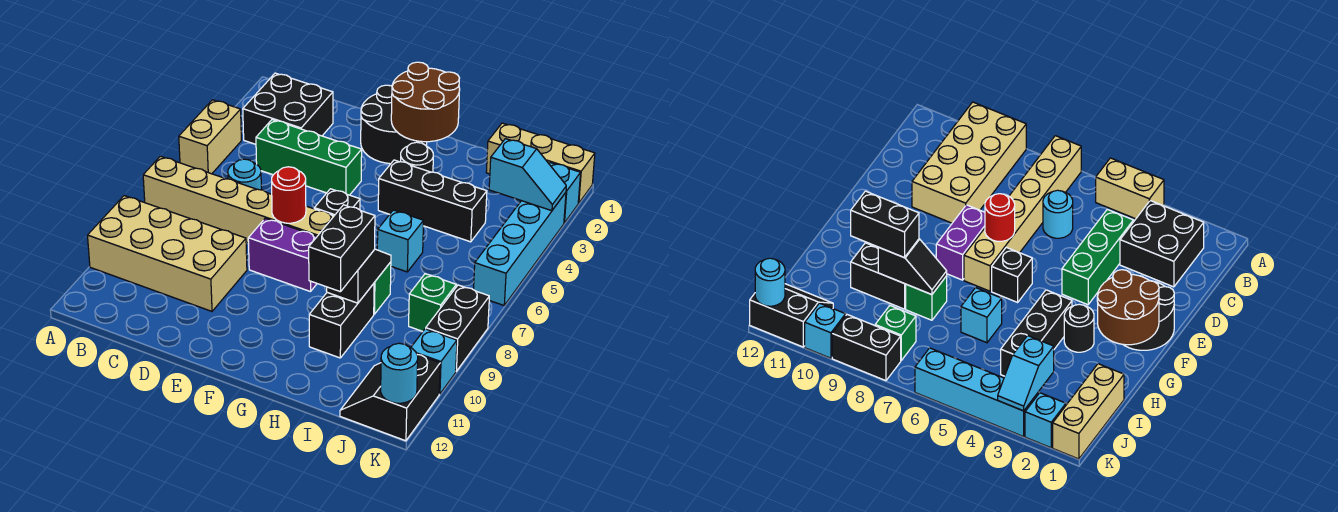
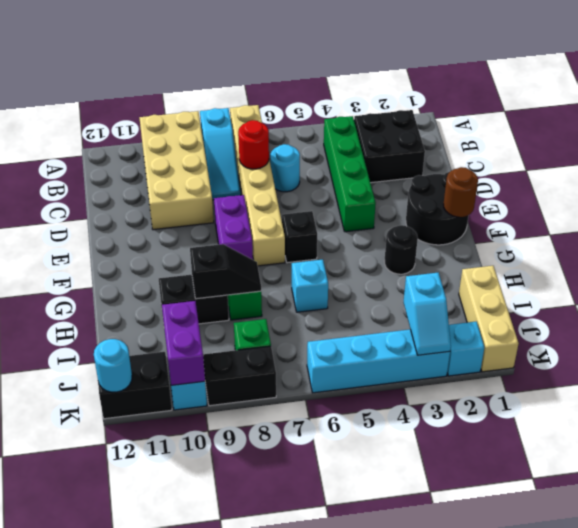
tan 1x2 brick [179,100,241,174] -> none
none -> cyan 1x3 slope [200,108,241,200]
green 1x3 brick [256,120,362,195] -> green 1x4 brick [324,116,376,232]
red 1x1 round brick [272,167,306,223] -> red 1x1 round brick moved to [238,120,269,169]
brown 2x2 round brick [391,62,460,142] -> brown 1x1 round brick [444,167,478,217]
black 1x3 brick [378,160,487,242] -> none
black 1x2 brick [309,205,375,292] -> none
none -> purple 1x2 brick [162,301,205,385]

